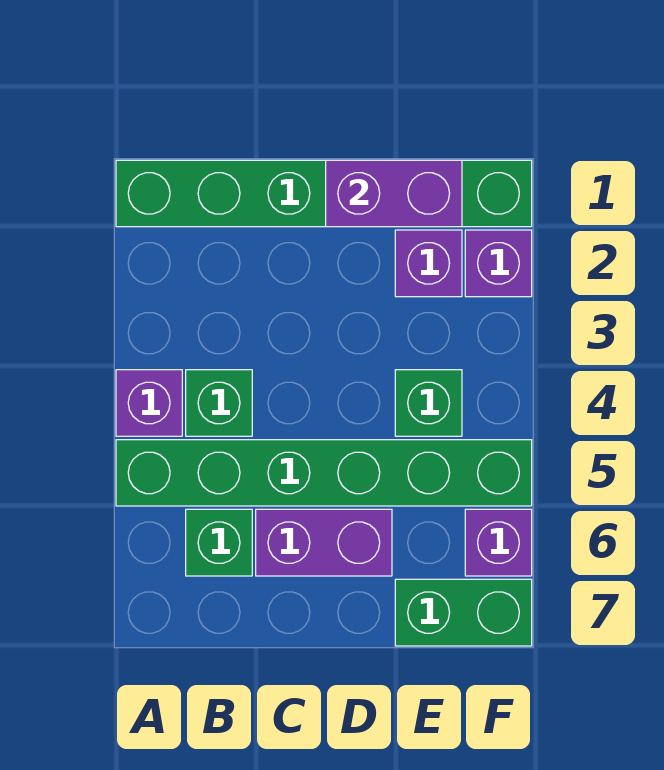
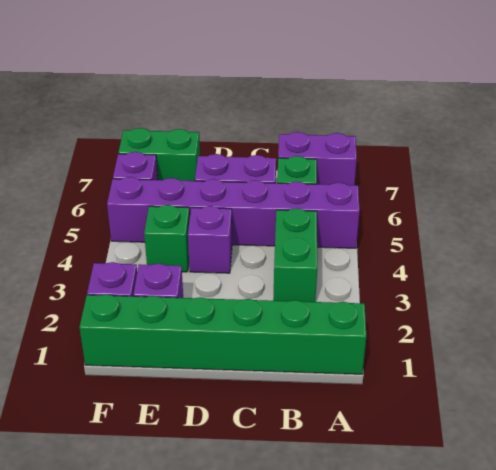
purple 1x1 brick [116,370,182,436] -> purple 1x1 brick moved to [188,206,232,273]
green 1x6 brick [116,440,532,506] -> purple 1x6 brick [107,177,360,248]
green 1x1 brick [186,370,252,436] -> green 1x2 brick [273,208,317,302]
purple 1x2 brick [326,160,462,227] -> purple 1x2 brick moved to [278,132,357,185]

